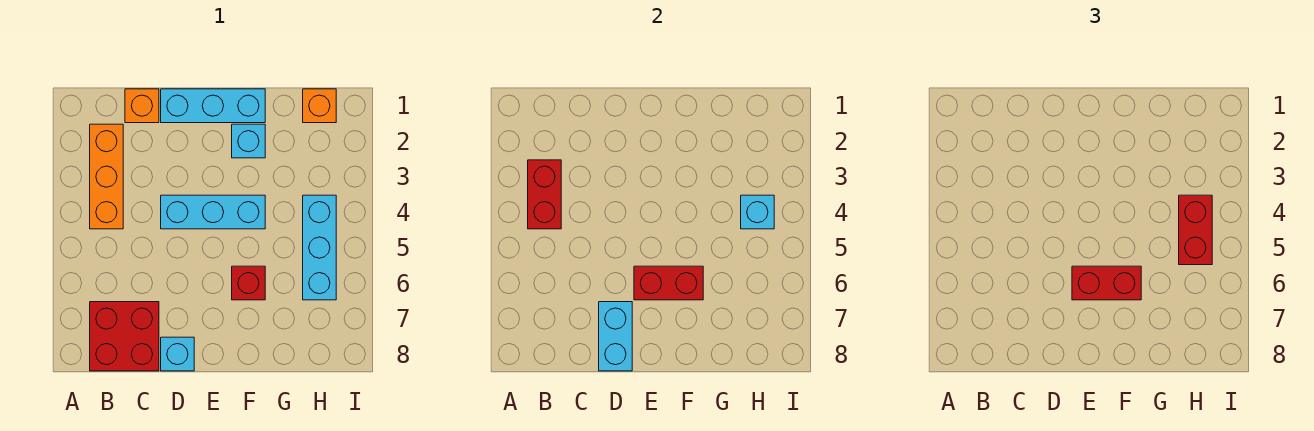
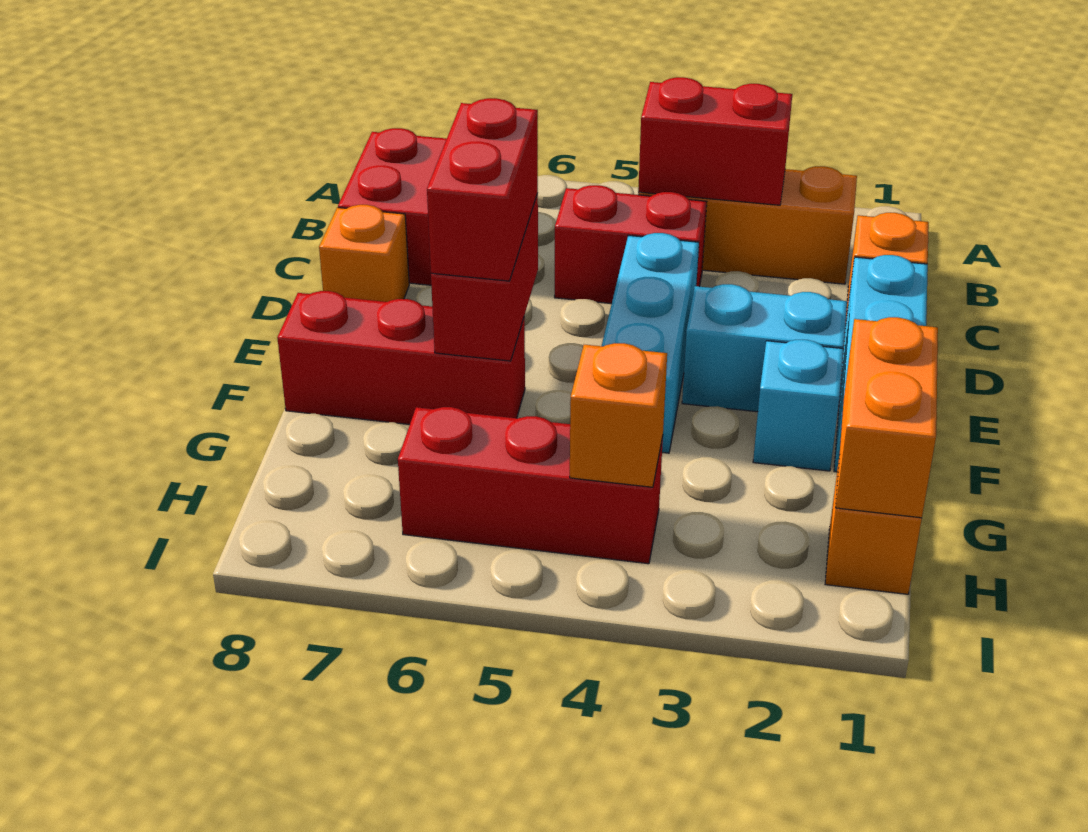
cyan 1x2 brick [599,302,632,371] -> cyan 1x2 brick moved to [682,284,847,412]
cyan 1x1 brick [161,337,194,371] -> orange 1x1 brick [319,205,409,302]
red 1x1 brick [232,266,265,300] -> red 1x3 brick [277,291,525,425]
none -> orange 1x2 brick [835,317,938,518]
cyan 1x3 brick [303,195,336,300] -> red 1x3 brick [398,407,663,564]
cyan 1x1 brick [741,195,774,229] -> orange 1x1 brick [570,343,667,487]
red 1x2 brick [1179,195,1212,265] -> red 1x2 brick moved to [555,185,707,304]

